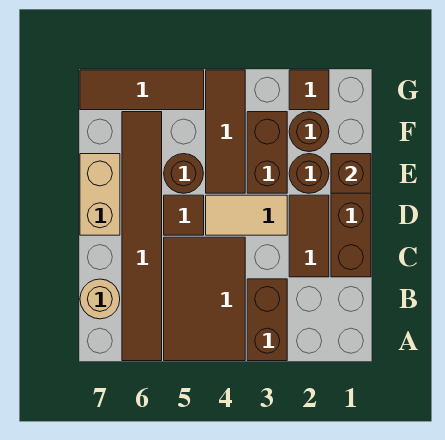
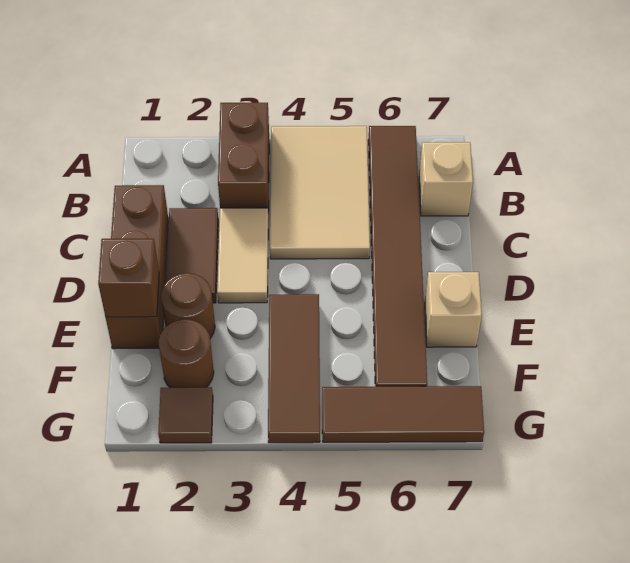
brown 2x3 tile [164,237,245,361] -> tan 2x3 tile [270,126,370,259]
tan 1x1 round brick [80,279,120,319] -> tan 1x1 brick [419,142,473,216]
tan 1x2 tile [206,195,287,235] -> tan 1x2 tile turned to [217,208,268,303]
brown 1x1 tile [164,195,204,235] -> none
tan 1x2 brick [80,154,120,235] -> tan 1x1 brick [425,272,482,347]
brown 1x2 brick [247,112,287,193] -> none
brown 1x1 round brick [164,154,203,193] -> none

